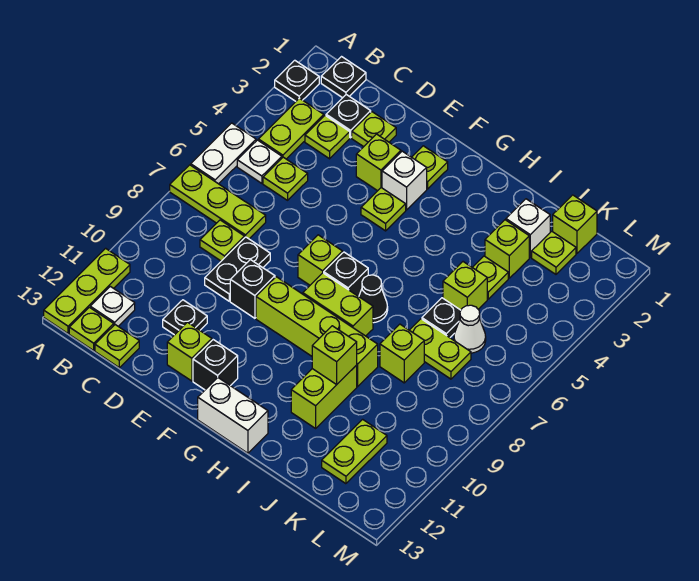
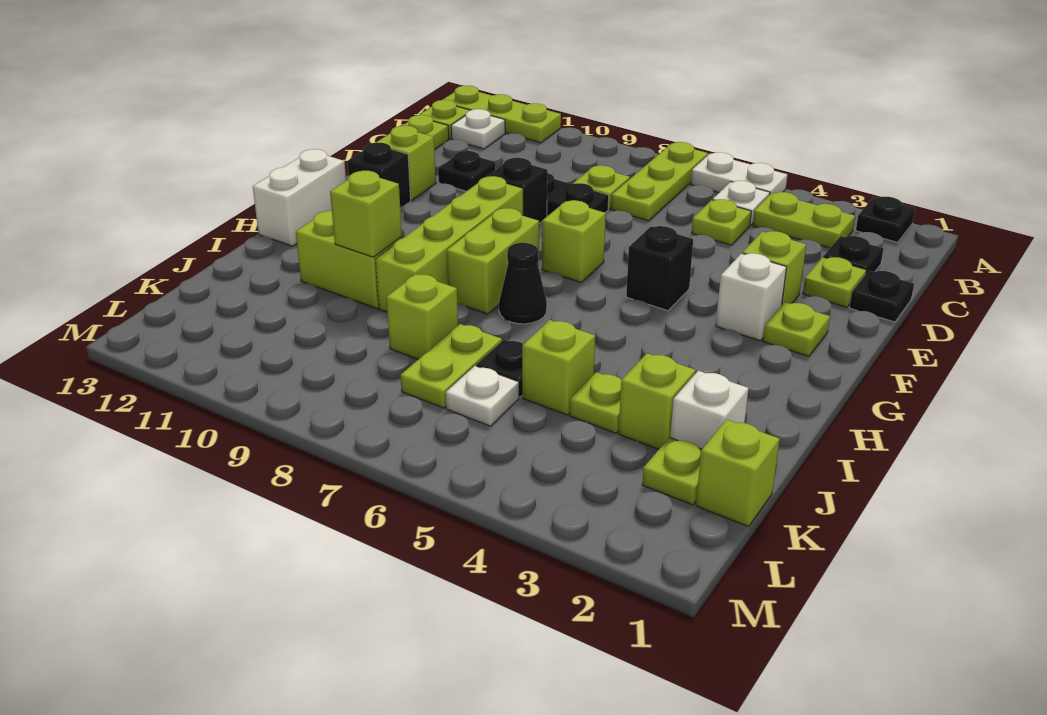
black 1x1 plate [321,57,366,98] -> black 1x1 plate moved to [849,271,914,322]
lime 1x1 plate [305,116,350,159] -> none
lime 1x1 plate [361,188,406,231] -> none
black 1x1 brick [324,252,368,297] -> black 1x1 brick moved to [626,226,693,311]
white 1x1 cone [454,305,486,353] -> white 1x1 plate [446,366,519,426]
lime 1x2 plate [322,419,387,484] -> none

